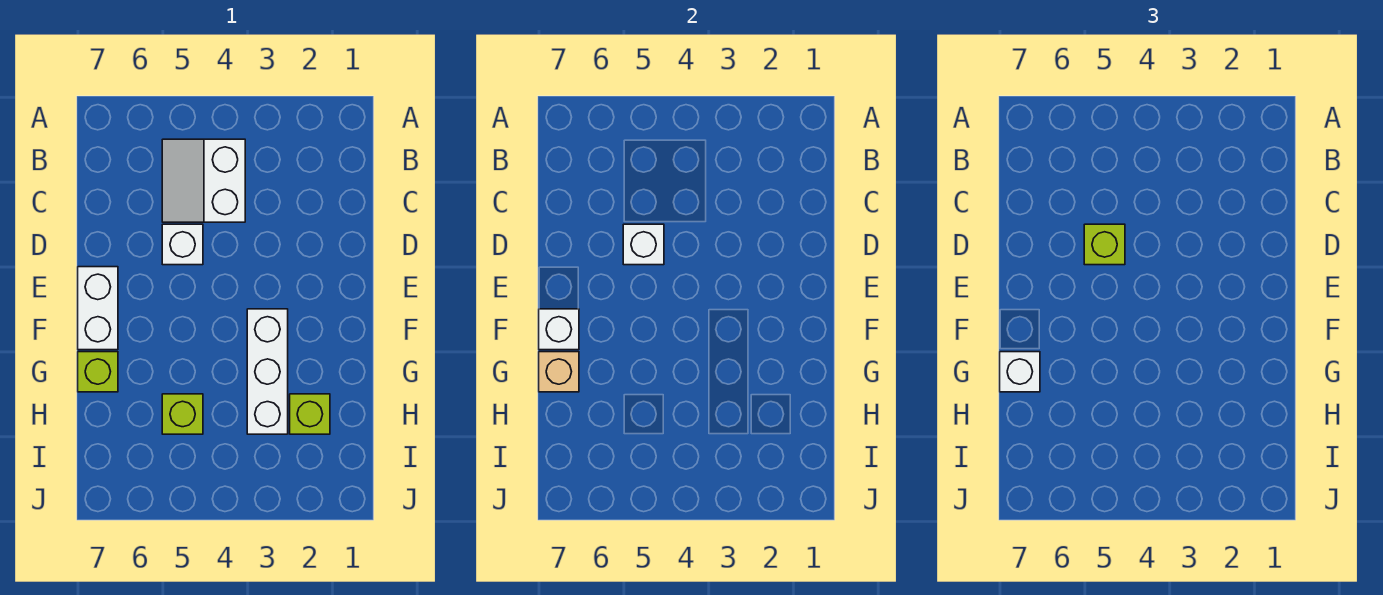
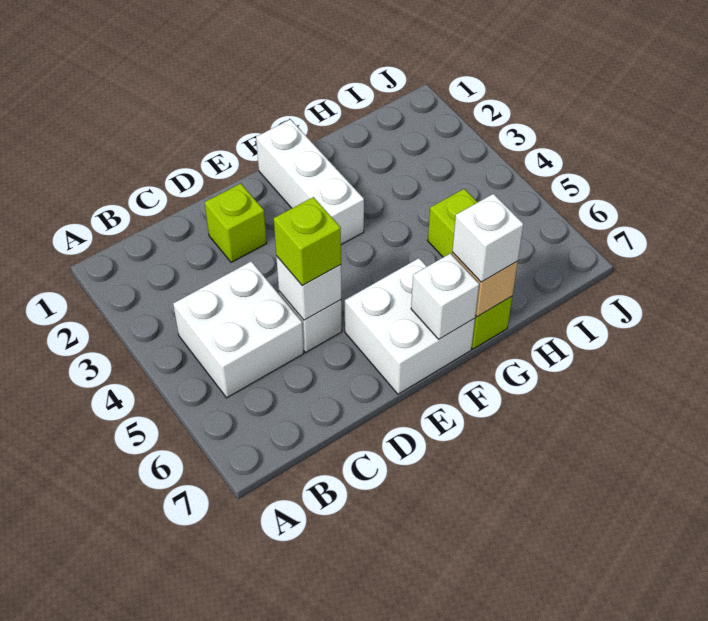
white 2x2 slope [162,139,245,222] -> white 2x2 brick [173,261,304,398]
white 1x2 brick [78,267,118,350] -> white 2x2 brick [345,258,475,394]
white 1x3 brick [247,309,288,434] -> white 1x3 brick turned to [256,119,364,245]
lime 1x1 brick [290,394,330,434] -> lime 1x1 brick moved to [205,184,267,262]

